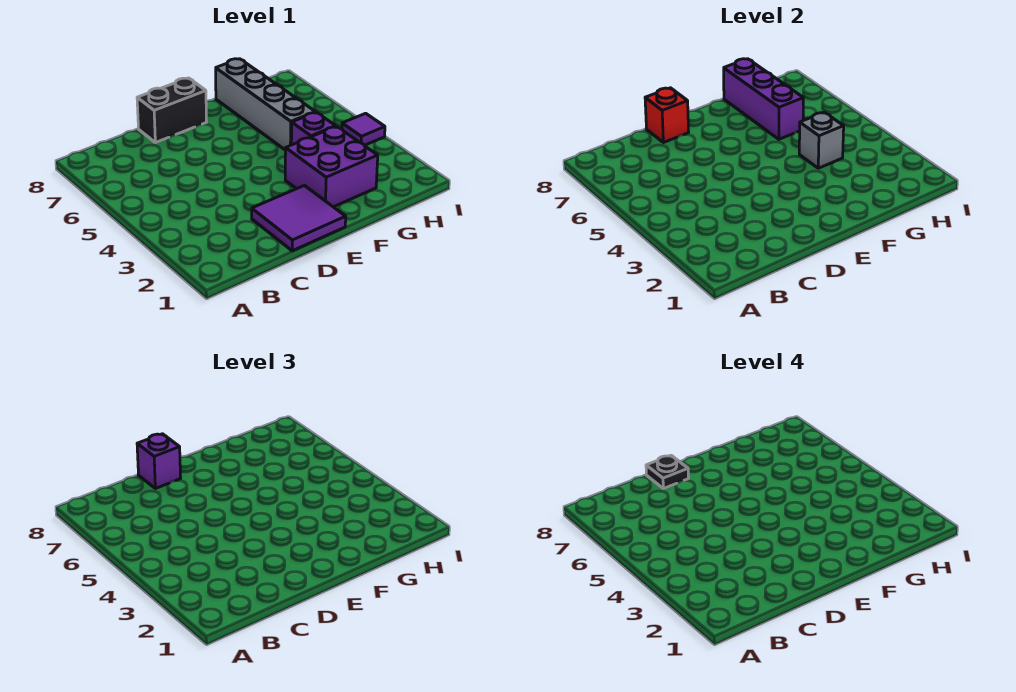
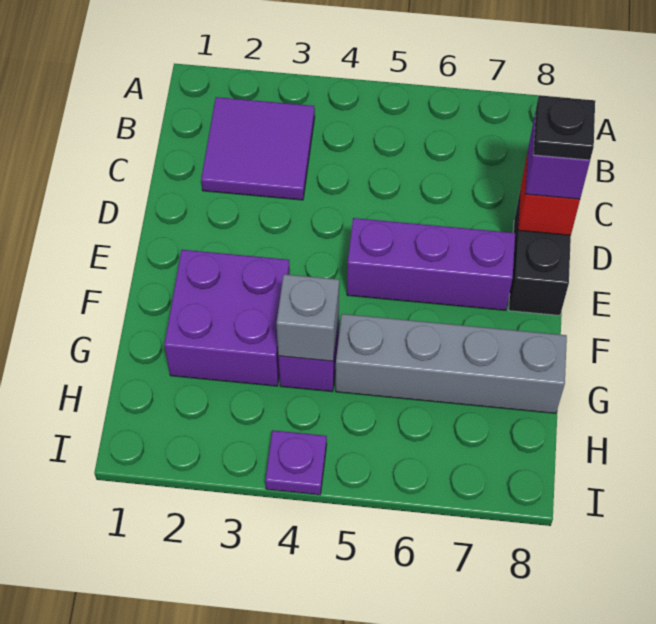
purple 2x2 tile [252,186,346,251] -> purple 2x2 tile moved to [201,97,315,200]
purple 1x3 brick [724,59,803,139] -> purple 1x3 brick moved to [347,218,515,310]
purple 1x1 tile [342,113,385,145] -> purple 1x1 plate [265,430,327,495]

